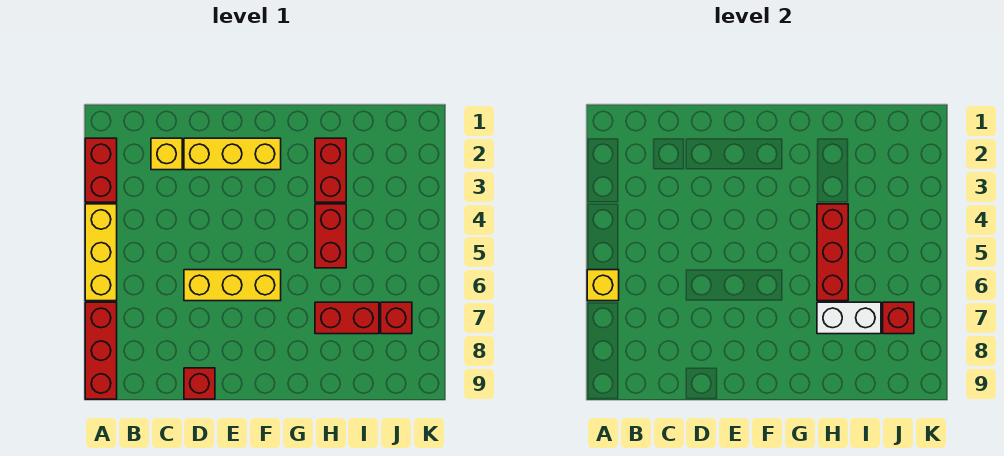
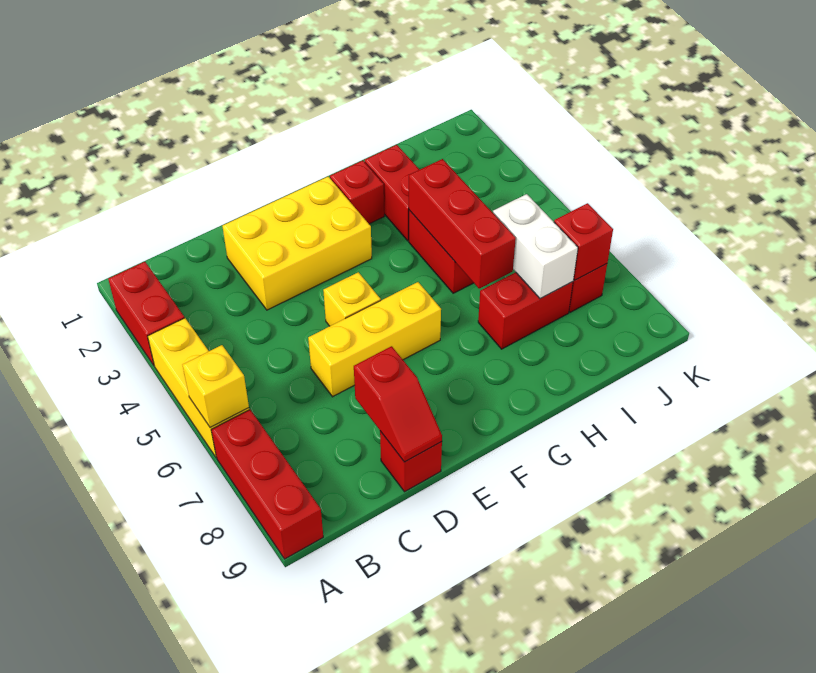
yellow 1x1 brick [151,138,182,170] -> yellow 1x1 brick moved to [323,272,381,326]
yellow 1x3 brick [184,138,281,170] -> yellow 2x3 brick [222,177,372,310]
none -> red 1x2 slope [354,346,442,462]
none -> red 1x1 brick [330,161,384,224]
white 1x2 brick [817,302,881,334] -> white 1x2 brick turned to [493,194,578,299]

